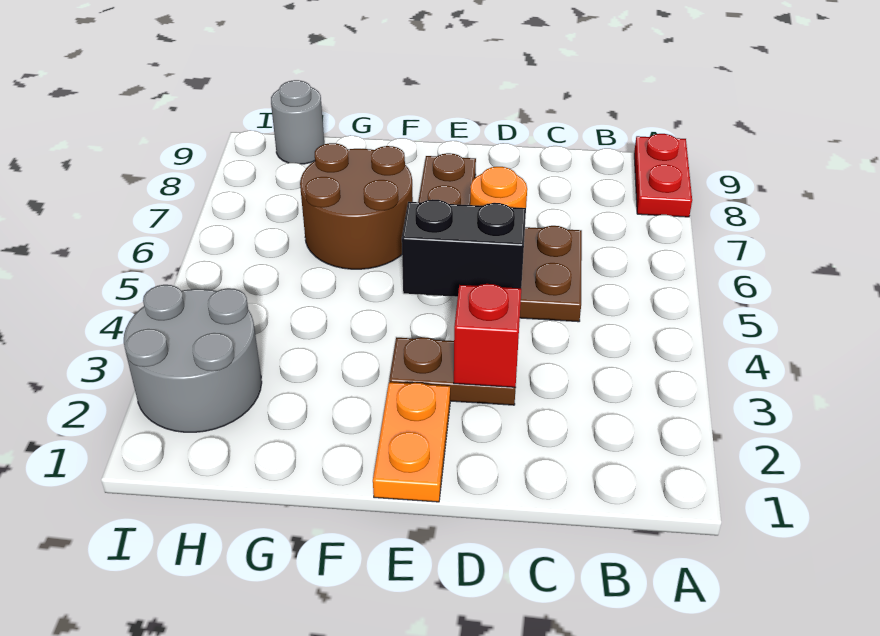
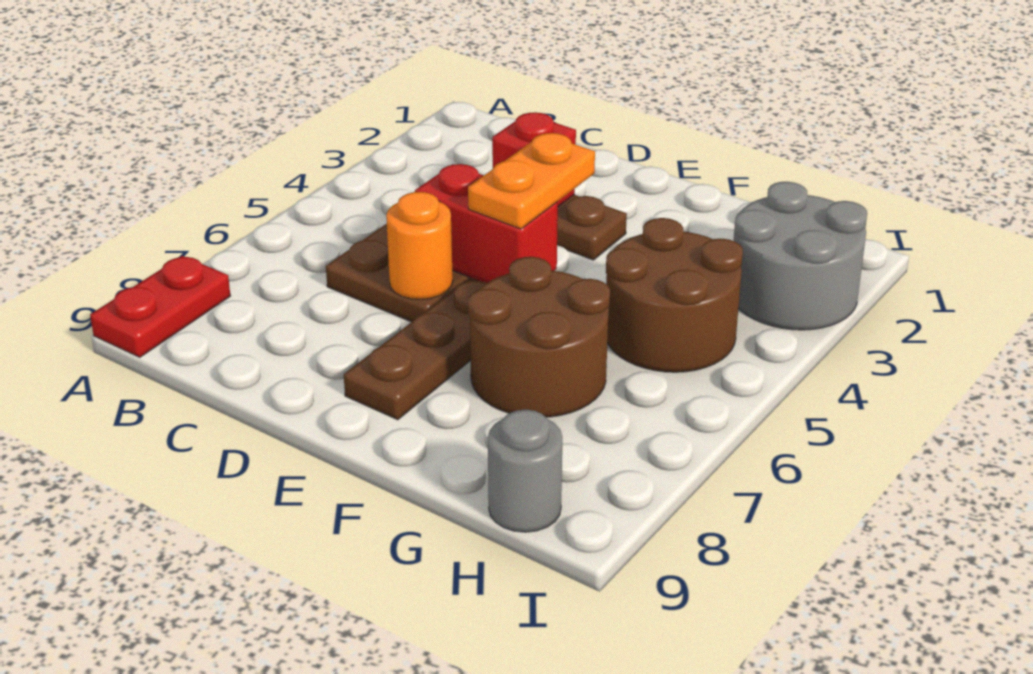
black 1x2 brick [402,199,526,297] -> red 1x2 brick [415,164,558,283]
orange 1x2 plate [373,382,450,502] -> orange 1x2 plate moved to [468,133,595,229]
none -> brown 2x2 round brick [606,218,743,372]

